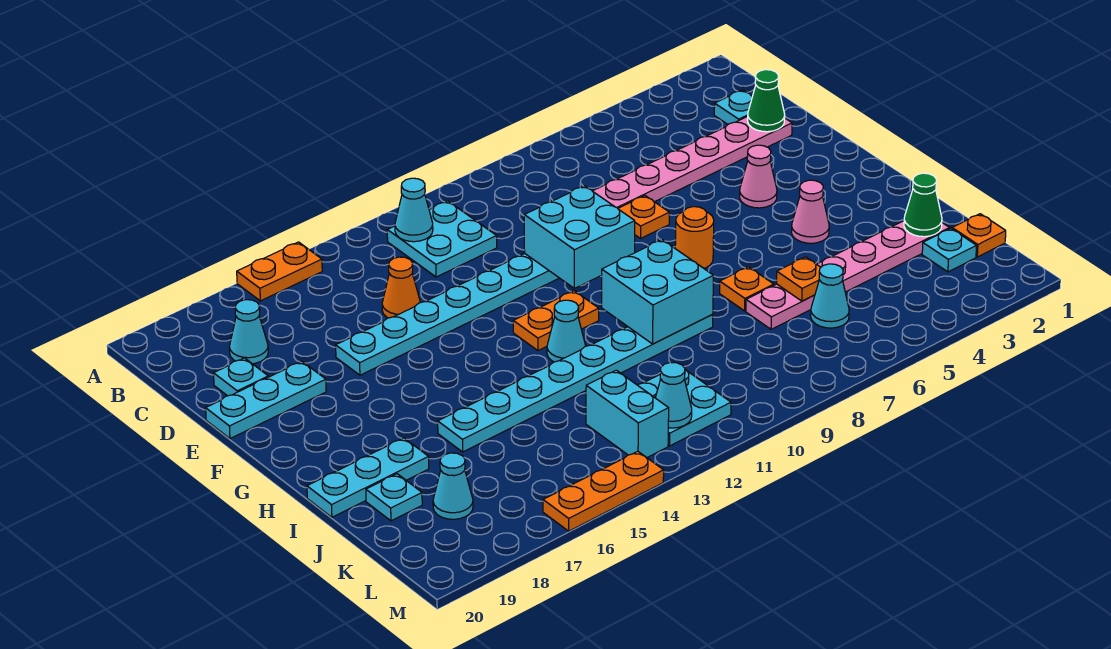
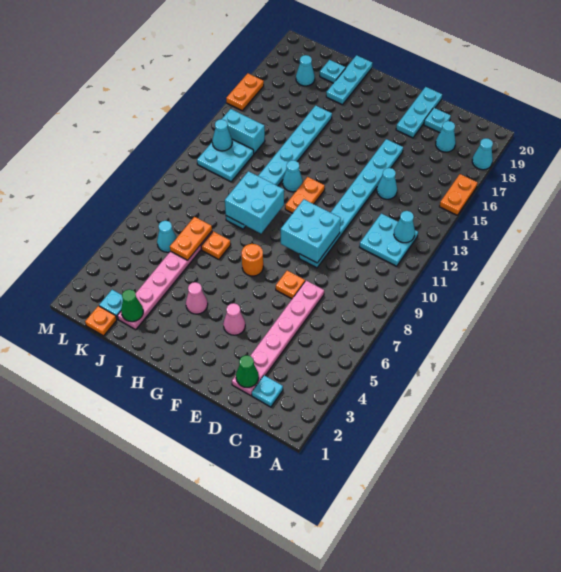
none -> cyan 1x1 cone [472,138,493,170]
orange 1x1 cone [382,257,421,318] -> cyan 1x1 cone [377,168,397,199]
orange 1x1 plate [777,257,821,301] -> orange 1x2 plate [170,217,212,260]
orange 1x3 plate [543,451,664,531] -> orange 1x2 plate [226,73,264,110]

